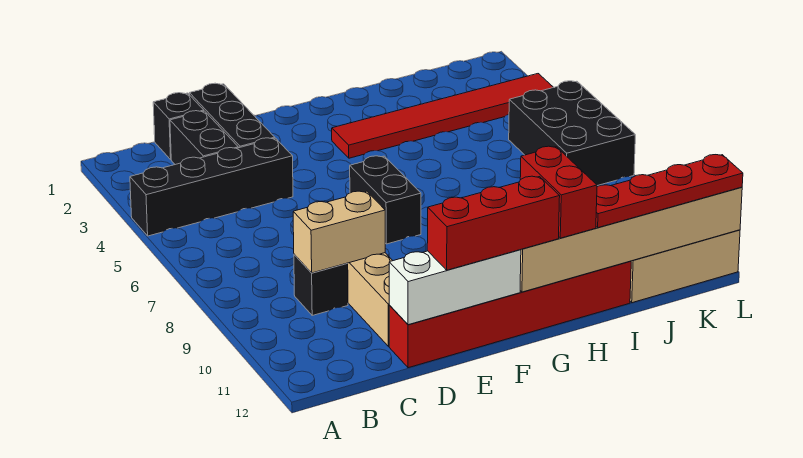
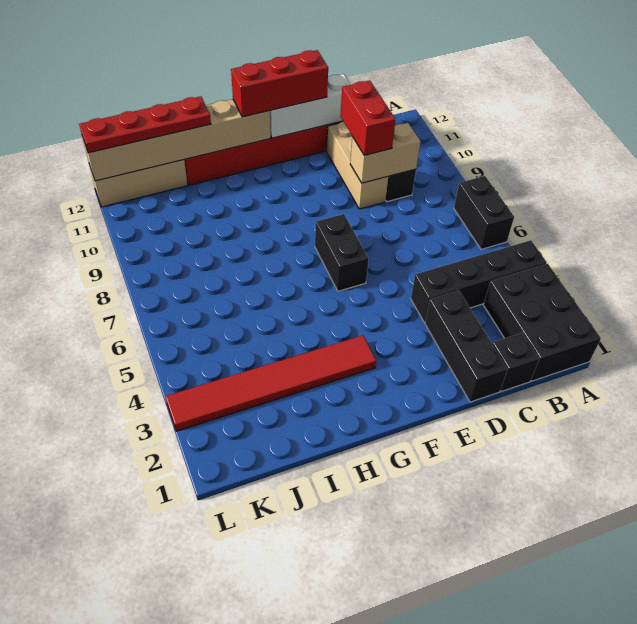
black 1x2 brick [170,111,238,165] -> black 1x2 brick moved to [454,176,514,249]
red 1x2 brick [520,146,597,238] -> red 1x2 brick moved to [340,80,396,155]
black 2x3 brick [509,81,635,186] -> black 2x3 brick moved to [484,264,601,381]

